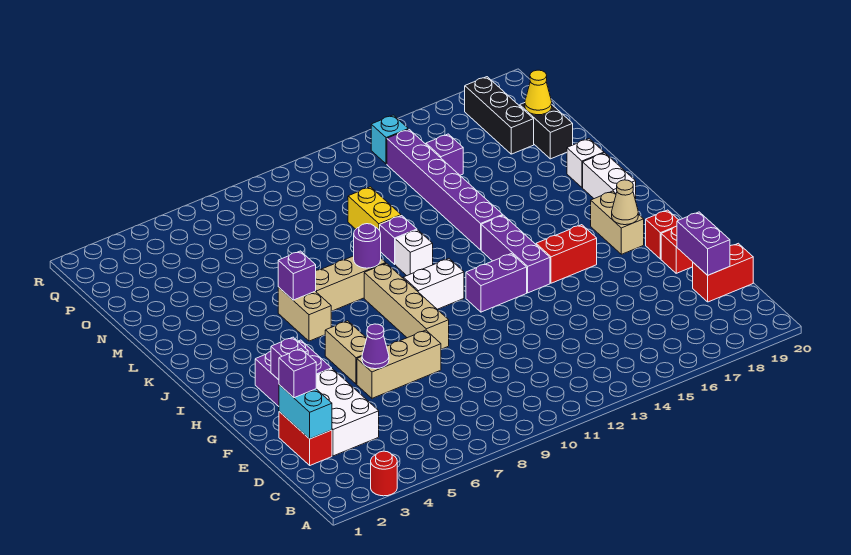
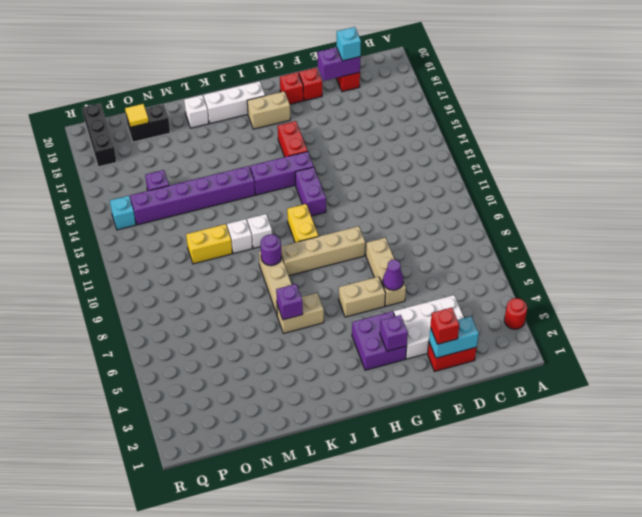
none -> cyan 1x1 brick [337,27,361,61]
purple 1x1 brick [279,349,316,398] -> red 1x1 brick [430,308,459,344]
tan 1x1 cone [612,180,638,225] -> none
white 1x2 brick [403,259,464,309] -> yellow 1x2 brick [287,204,318,242]
white 1x2 brick [583,153,636,200] -> white 1x3 brick [204,81,265,123]
purple 1x1 brick [380,216,417,264] -> white 1x1 brick [227,219,252,253]
black 1x3 brick [465,77,534,154] -> black 1x3 brick turned to [82,103,117,167]
yellow 1x1 cone [525,70,552,115] -> yellow 1x1 tile [125,104,149,127]

